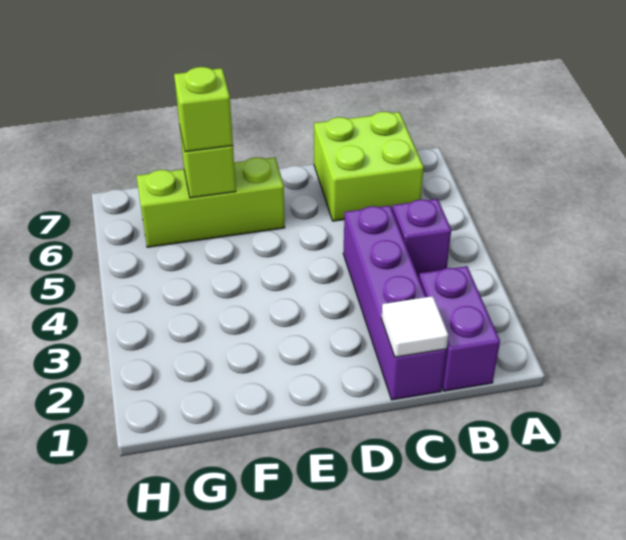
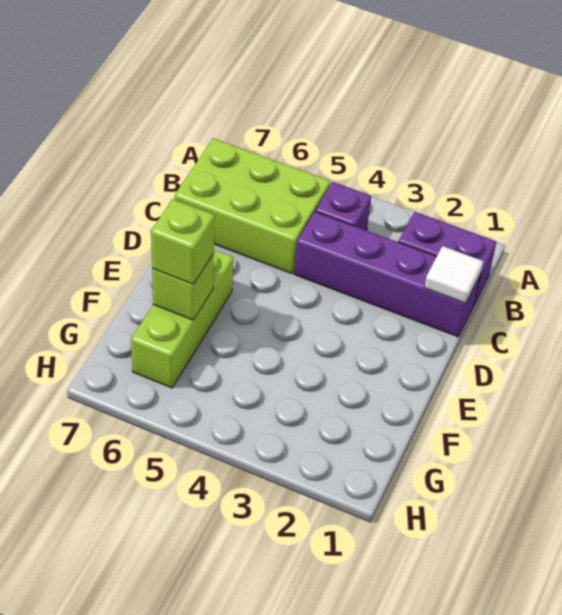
lime 2x2 brick [314,112,424,221] -> lime 2x3 brick [175,138,331,274]

